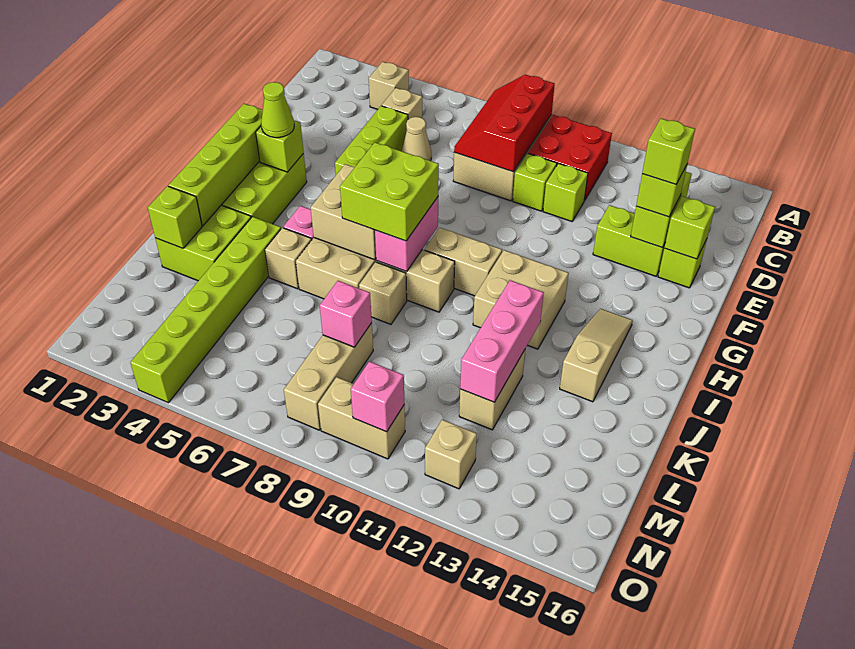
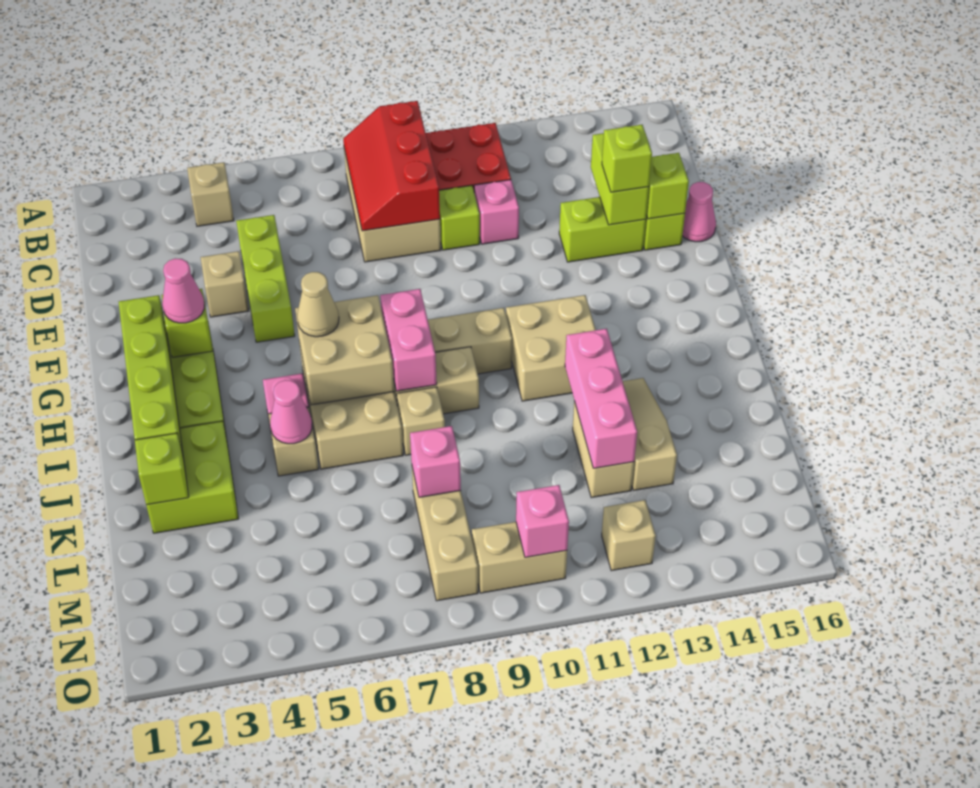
tan 1x1 brick [382,88,422,119] -> tan 1x1 brick moved to [201,251,249,317]
tan 1x1 cone [402,117,431,161] -> tan 1x1 cone moved to [297,272,339,337]
lime 1x1 brick [543,163,588,221] -> pink 1x1 brick [474,180,519,244]
lime 1x1 brick [642,119,695,184] -> none
none -> pink 1x1 cone [682,182,716,242]
lime 1x1 cone [261,82,294,138] -> pink 1x1 cone [162,258,204,323]
lime 2x2 brick [340,142,439,241] -> none
tan 1x3 slope [560,309,633,402] -> tan 1x3 slope moved to [623,378,677,490]
lime 1x6 brick [130,217,281,403] -> none
none -> pink 1x1 cone [270,380,312,444]

